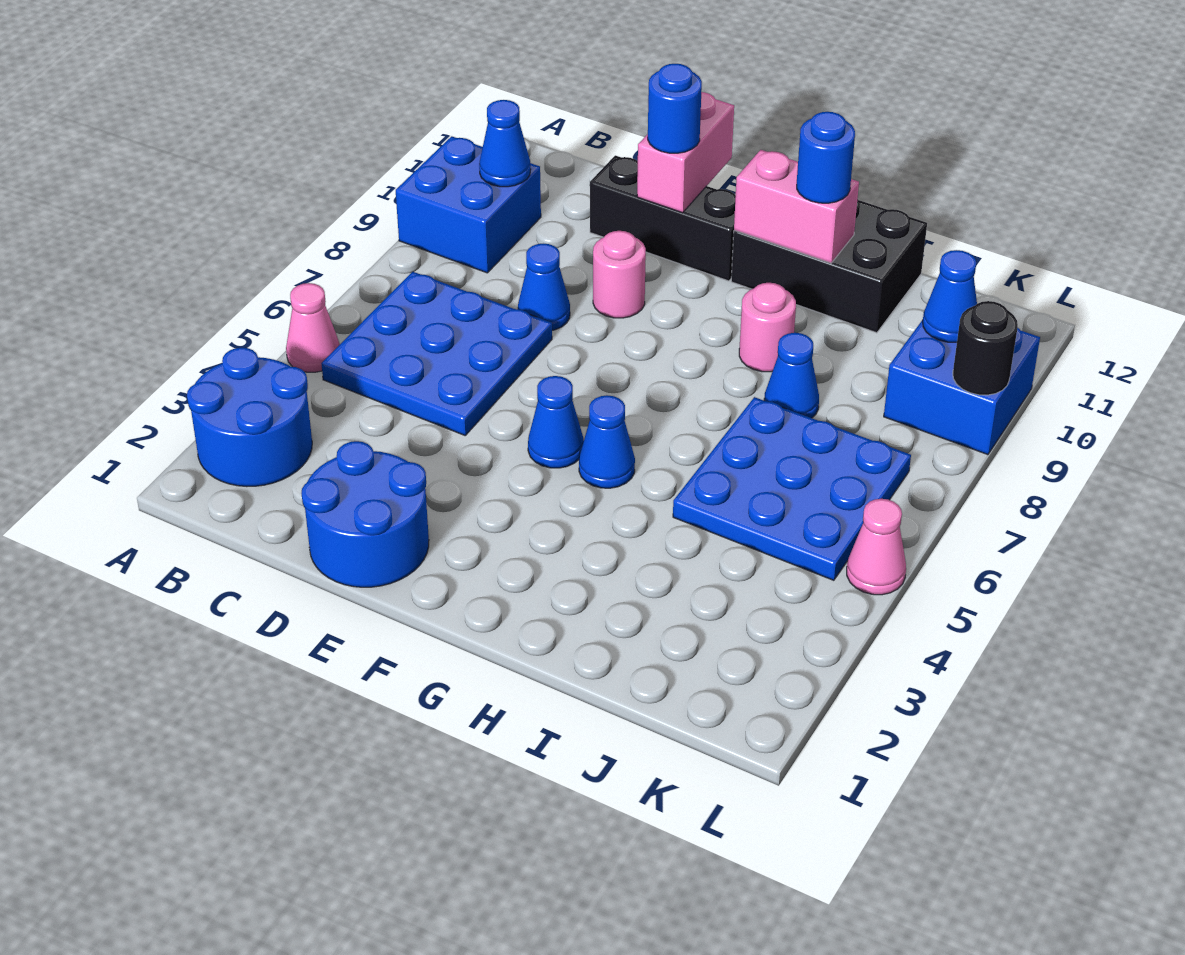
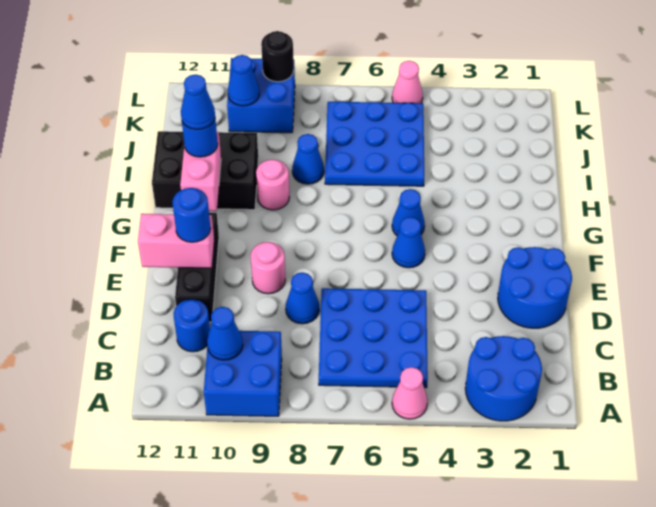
none -> blue 1x1 round brick [174,299,210,352]
black 2x3 brick [731,199,927,333] -> black 2x3 brick turned to [152,131,258,210]
none -> blue 1x1 cone [181,75,215,130]

